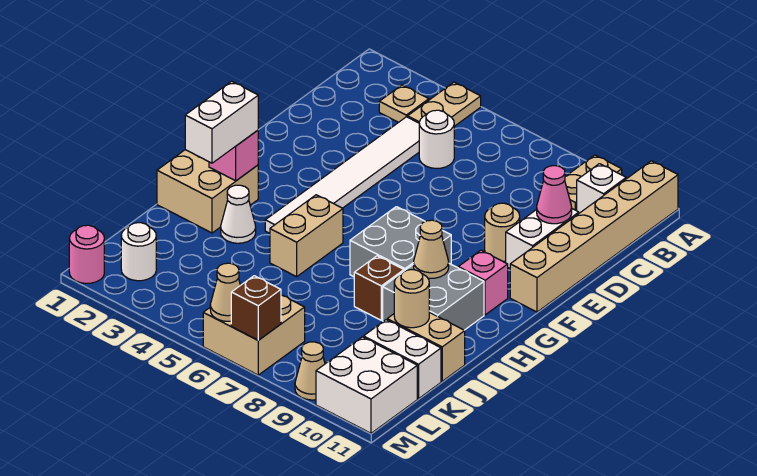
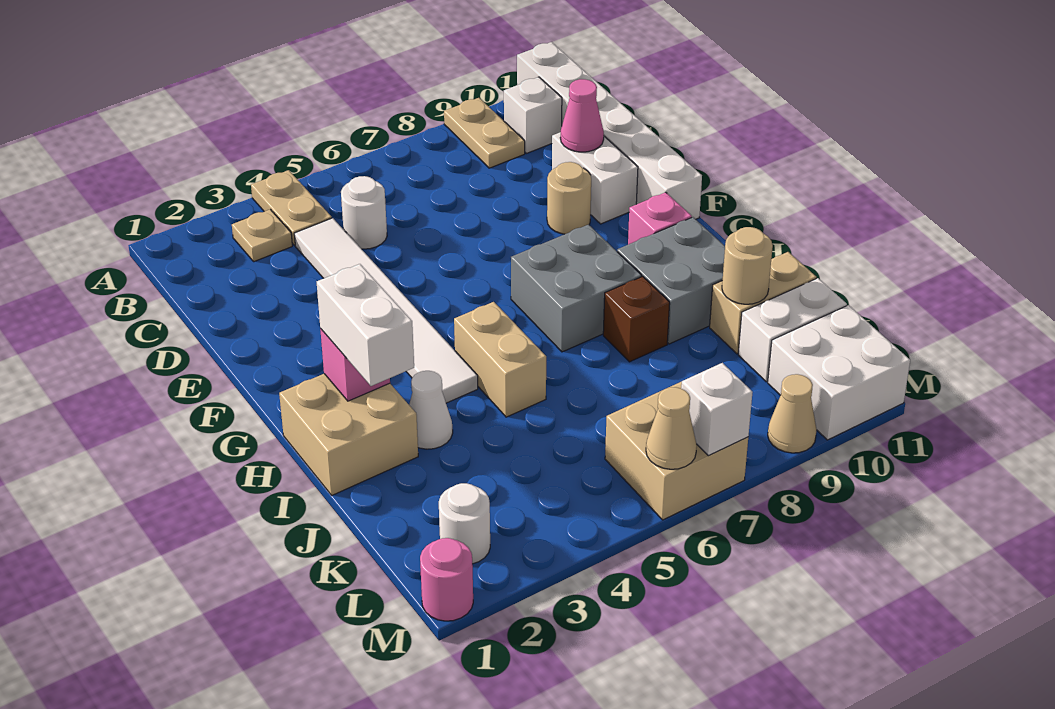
tan 1x6 brick [510,161,678,312] -> white 1x6 brick [517,42,702,219]
tan 1x1 cone [414,220,449,278] -> none
brown 1x1 brick [231,276,281,340] -> white 1x1 brick [681,363,753,456]

